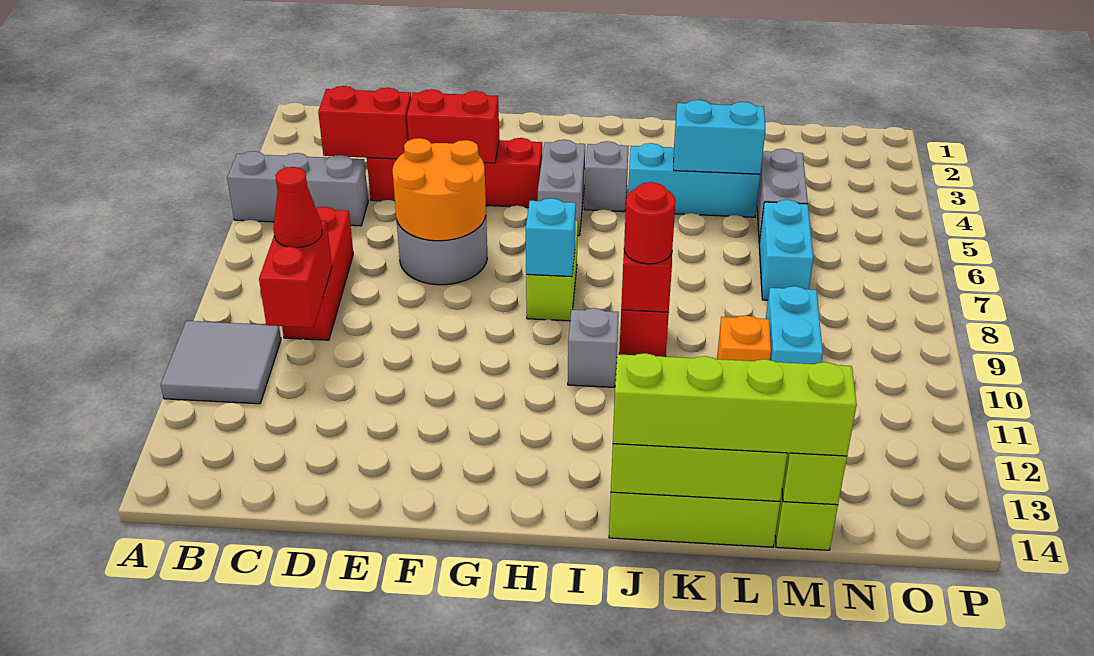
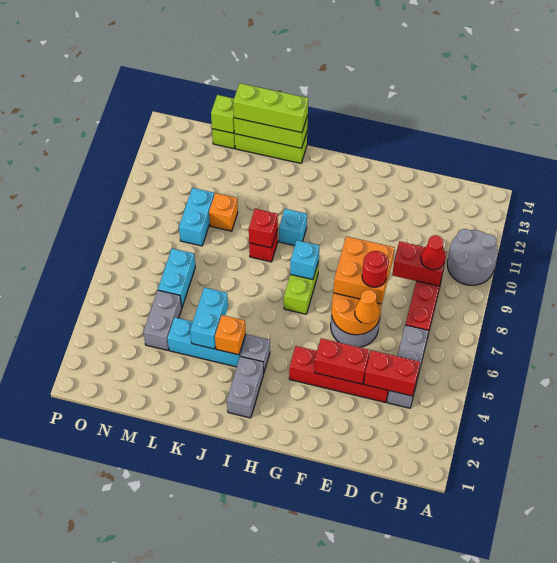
grey 1x3 brick [227,151,368,226] -> grey 1x3 brick turned to [387,325,429,408]
grey 2x2 tile [161,321,281,404] -> grey 2x2 round brick [447,229,498,285]
red 1x2 brick [259,220,332,328] -> red 1x2 brick turned to [392,241,447,286]
none -> orange 1x1 cone [355,290,379,324]
none -> orange 2x2 brick [333,236,395,304]
grey 1x2 brick [538,140,585,236] -> grey 1x2 brick moved to [227,356,264,418]
grey 1x1 brick [568,308,619,387] -> cyan 1x1 brick [279,209,307,246]
none -> orange 1x1 brick [215,315,246,355]
red 1x1 round brick [624,182,676,264] -> red 1x1 round brick moved to [362,251,388,287]
lime 1x4 brick [613,353,857,456] -> lime 1x3 brick [233,83,308,133]
cyan 1x2 brick [674,100,766,174] -> cyan 1x2 brick turned to [190,287,228,349]

